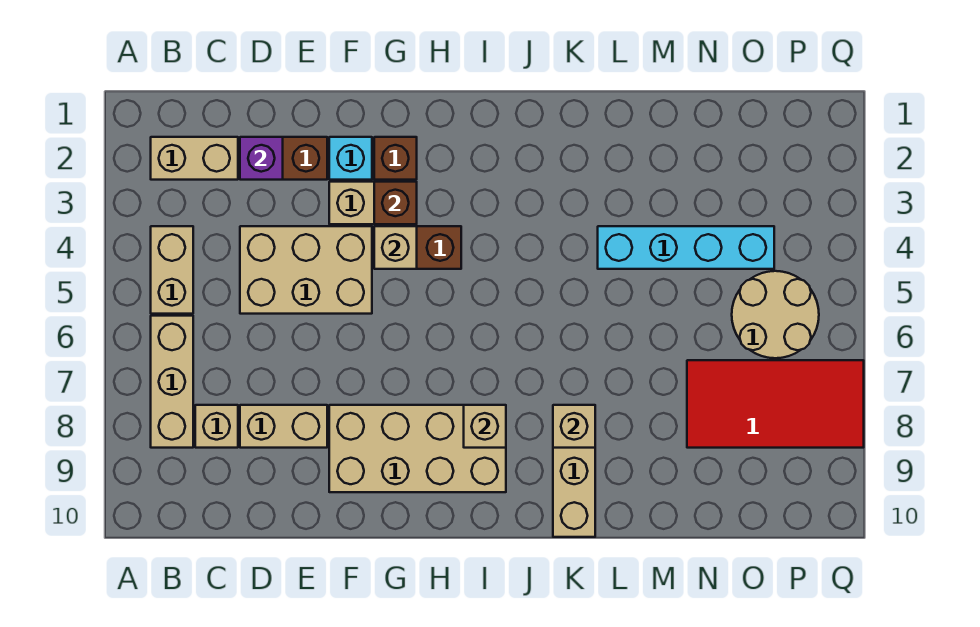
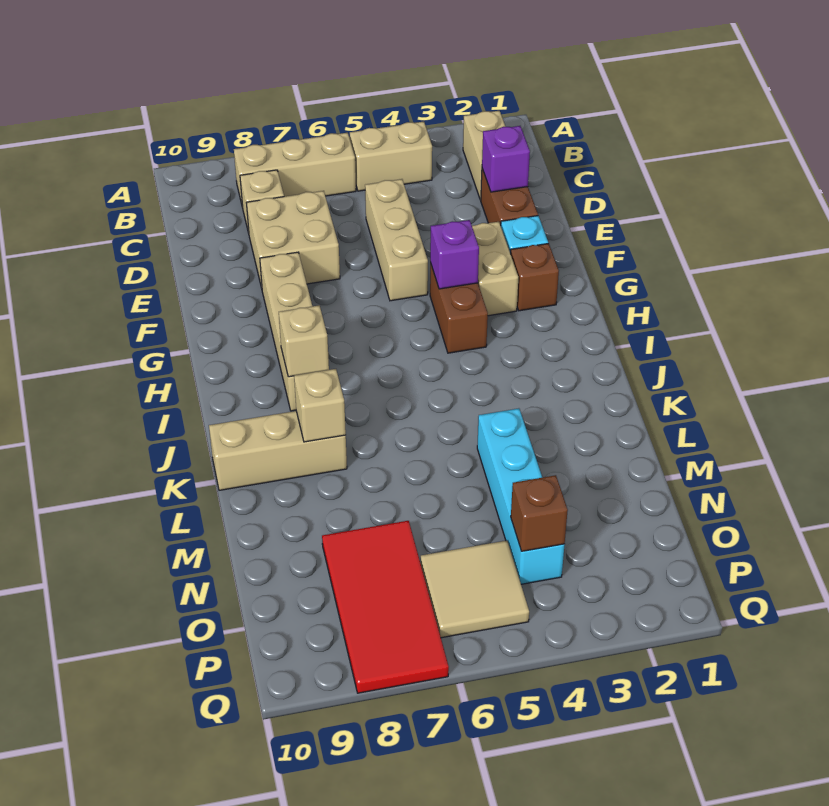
tan 2x3 brick [240,226,372,314] -> tan 1x3 brick [365,179,428,301]
tan 1x2 brick [240,405,327,448] -> tan 2x2 brick [246,191,340,288]
tan 2x4 brick [329,405,506,492] -> tan 1x4 brick [260,252,312,411]
brown 1x1 brick [374,182,417,224] -> brown 1x1 brick moved to [511,475,568,551]
tan 1x1 brick [374,226,417,269] -> purple 1x1 brick [430,220,479,289]
tan 2x2 round brick [732,271,819,358] -> tan 2x2 tile [421,540,529,638]

